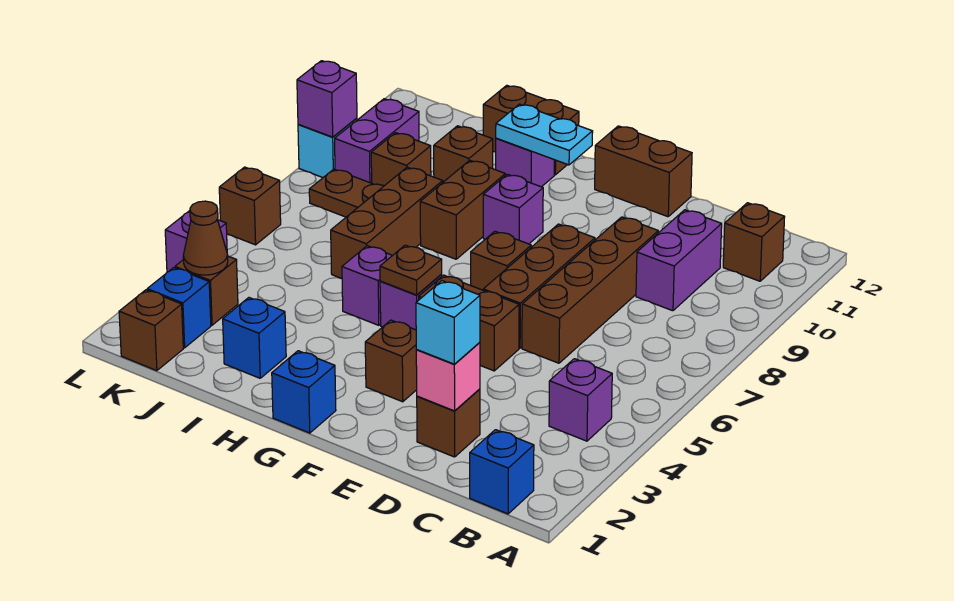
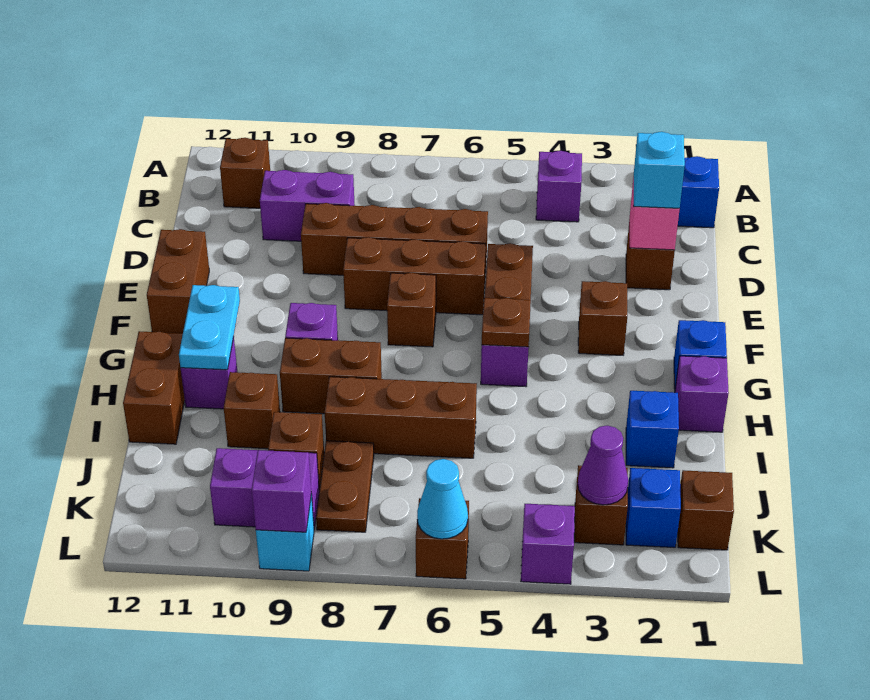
purple 1x1 brick [342,246,393,325] -> purple 1x1 brick moved to [675,356,729,432]
brown 1x1 cone [183,201,228,275] -> purple 1x1 cone [578,426,628,505]
none -> cyan 1x1 cone [417,459,468,539]

